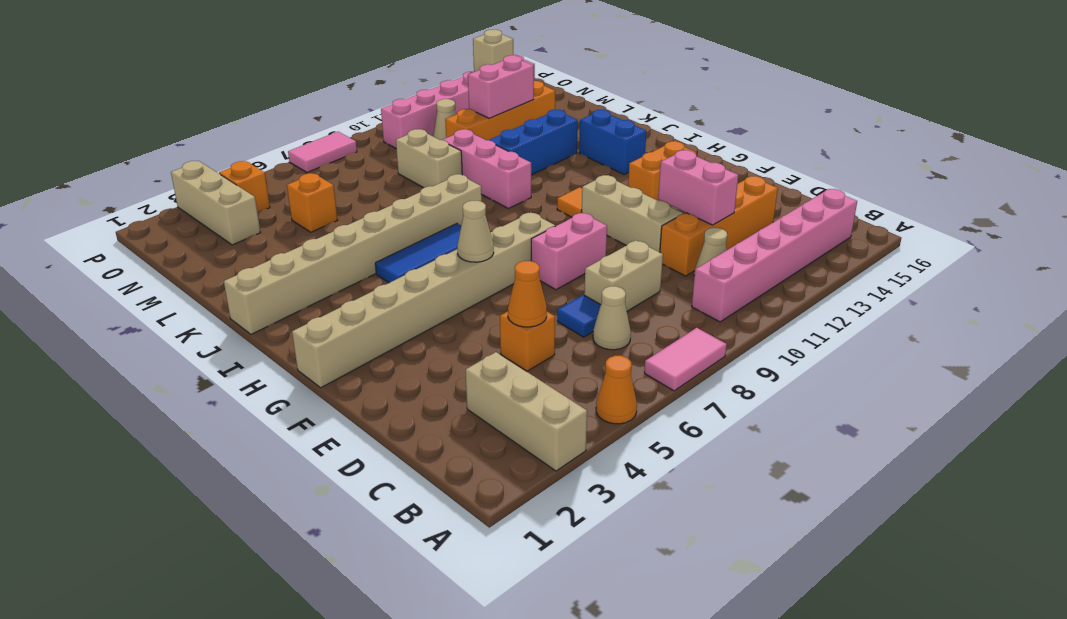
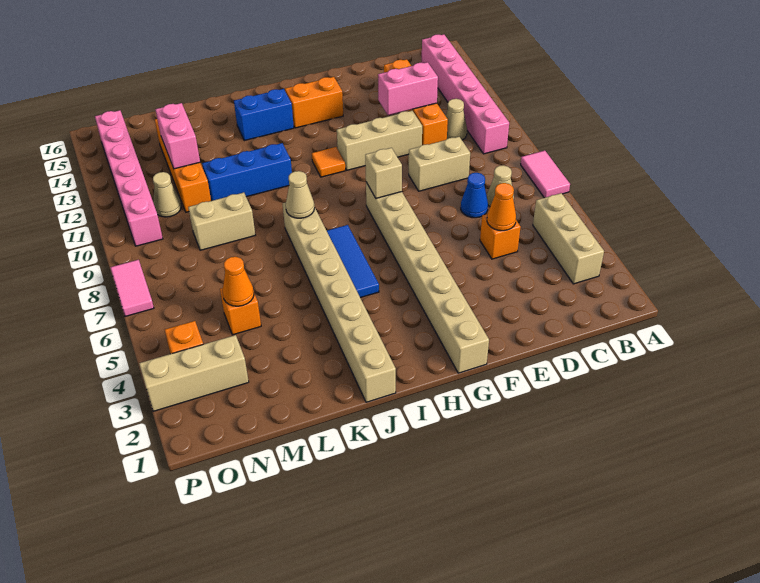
tan 1x3 brick [466,352,587,471] -> tan 1x3 brick turned to [533,193,604,284]
orange 1x1 cone [596,356,637,424] -> orange 1x1 cone moved to [223,257,254,306]
blue 1x1 tile [557,295,601,337] -> blue 1x1 cone [461,173,488,218]
tan 1x2 brick [584,240,663,311] -> tan 1x2 brick turned to [409,137,470,191]
pink 1x2 brick [531,213,607,290] -> none
tan 1x1 cone [457,201,494,262] -> tan 1x1 cone moved to [286,171,314,218]
orange 1x2 brick [628,141,696,201] -> orange 1x2 brick turned to [285,77,343,128]
pink 1x3 brick [443,129,531,209] -> none
blue 1x3 brick [489,110,578,175] -> blue 1x3 brick turned to [202,143,292,201]
tan 1x1 brick [473,30,513,72] -> tan 1x1 brick moved to [365,148,402,198]

